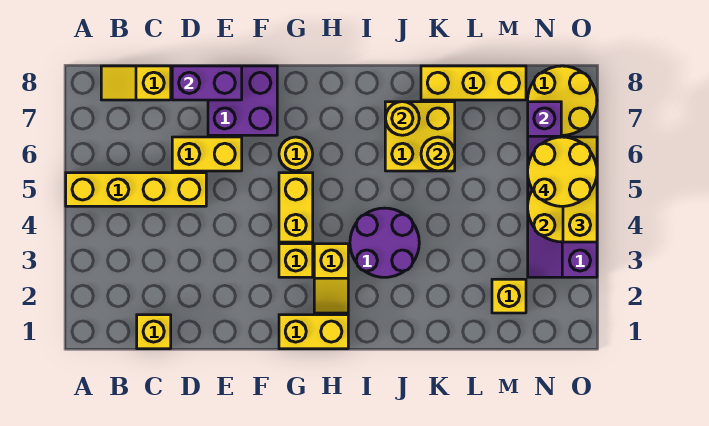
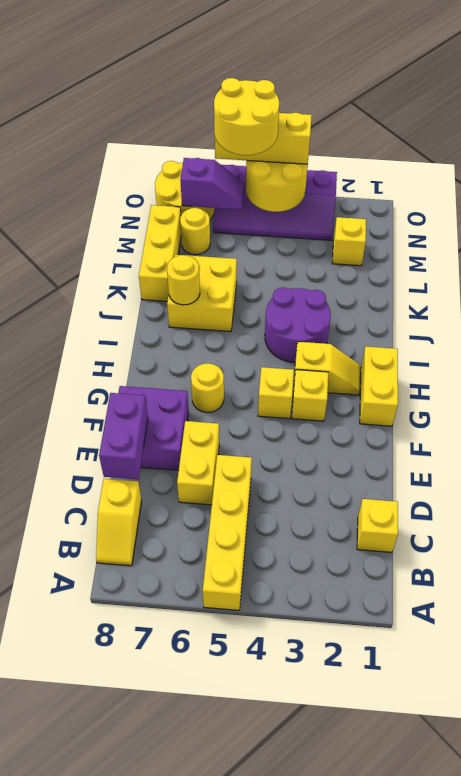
yellow 1x2 brick [279,173,313,242] -> yellow 1x1 brick [258,367,294,419]
yellow 1x1 round brick [421,137,455,171] -> yellow 1x1 round brick moved to [180,208,210,255]

